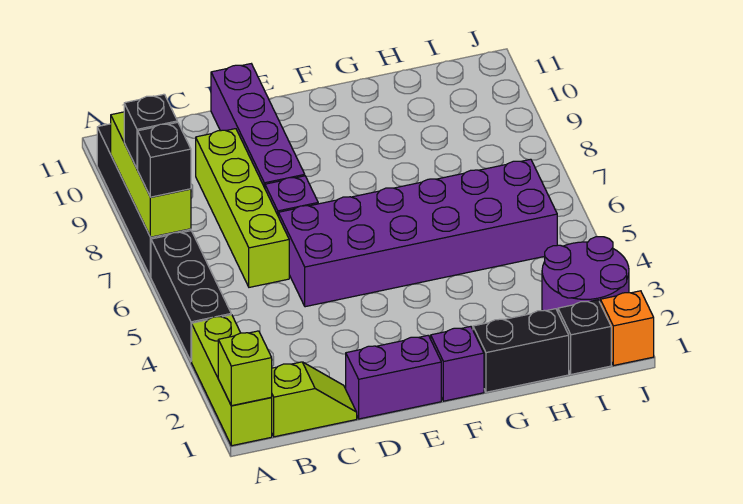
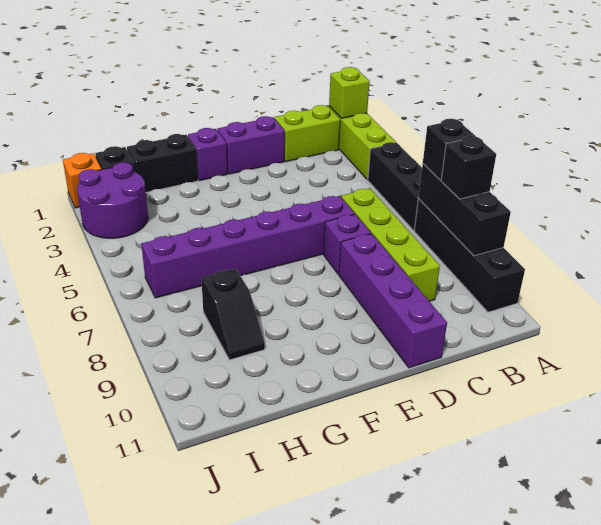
lime 1x3 brick [111,112,191,237] -> black 1x3 brick [418,164,511,256]
lime 1x2 slope [271,362,357,437] -> lime 1x2 brick [275,105,340,162]
purple 2x6 brick [278,159,557,307] -> purple 1x6 brick [141,196,355,298]
none -> black 1x2 slope [201,269,265,360]

